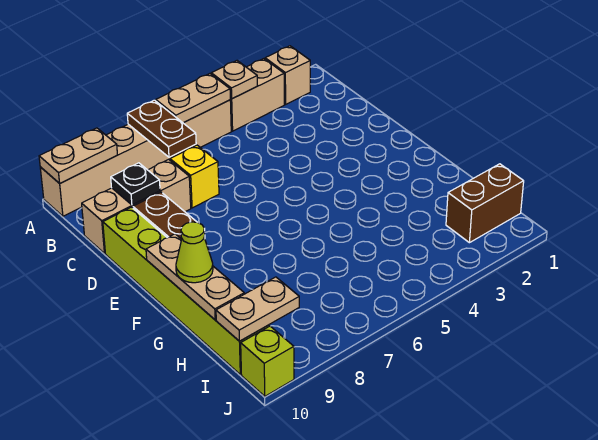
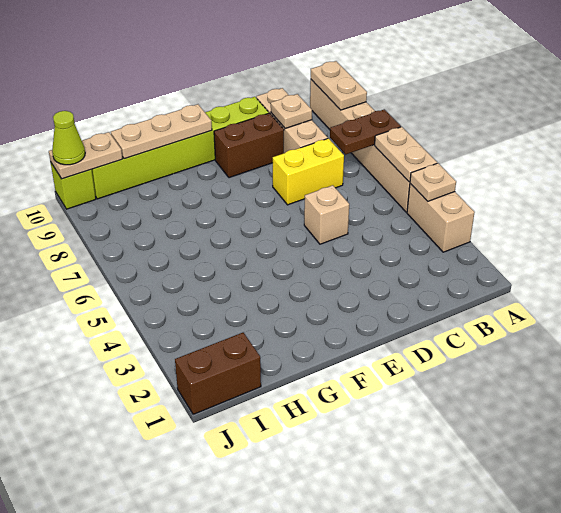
tan 1x1 brick [265,46,310,104] -> tan 1x1 brick moved to [304,185,349,244]
yellow 1x1 brick [170,145,219,208] -> yellow 1x2 brick [273,138,344,205]
black 1x1 plate [111,163,160,205] -> tan 1x1 plate [271,94,312,128]
lime 1x1 cone [176,222,213,283] -> lime 1x1 cone moved to [52,111,85,165]
brown 1x2 brick [446,164,524,243] -> brown 1x2 brick turned to [175,333,261,415]
tan 1x2 plate [216,277,299,341] -> tan 1x2 plate turned to [49,132,122,179]

